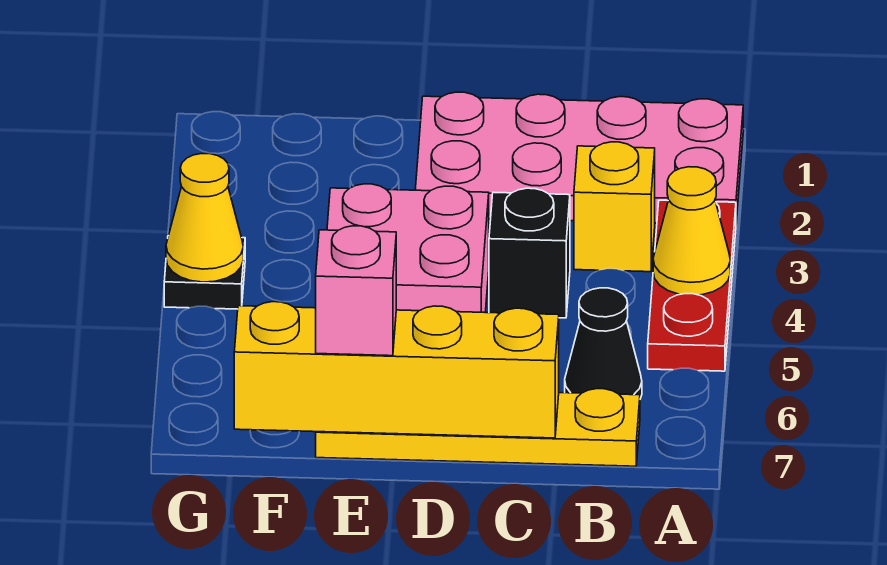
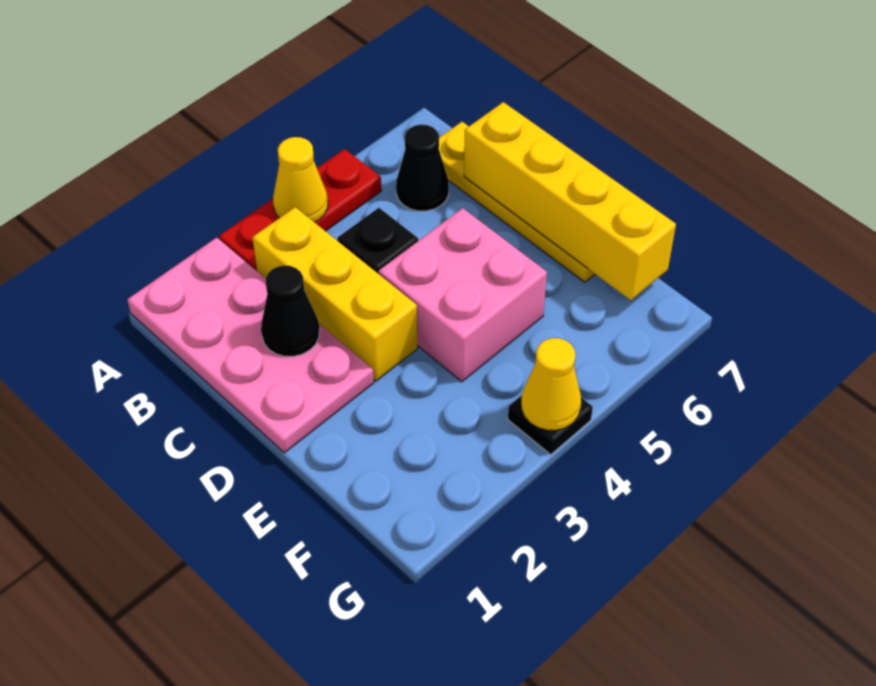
yellow 1x1 brick [574,142,655,272] -> yellow 1x3 brick [252,207,417,381]
none -> black 1x1 cone [261,265,320,357]
pink 1x1 brick [316,226,396,356] -> none

